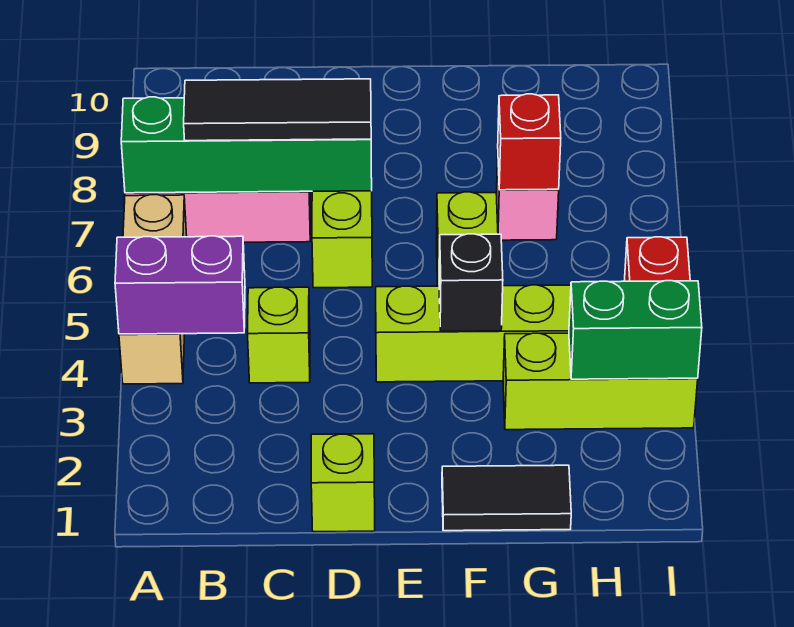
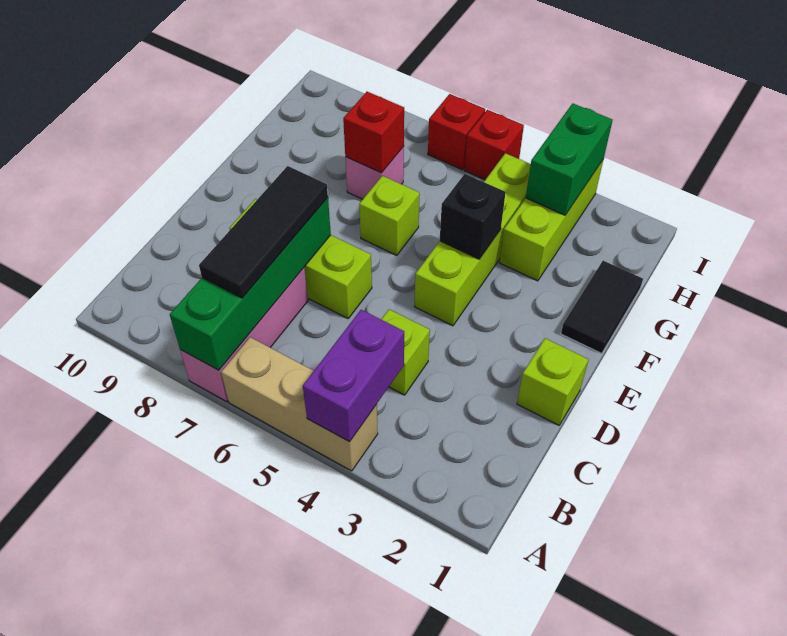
none -> red 1x1 brick [428,94,485,170]

